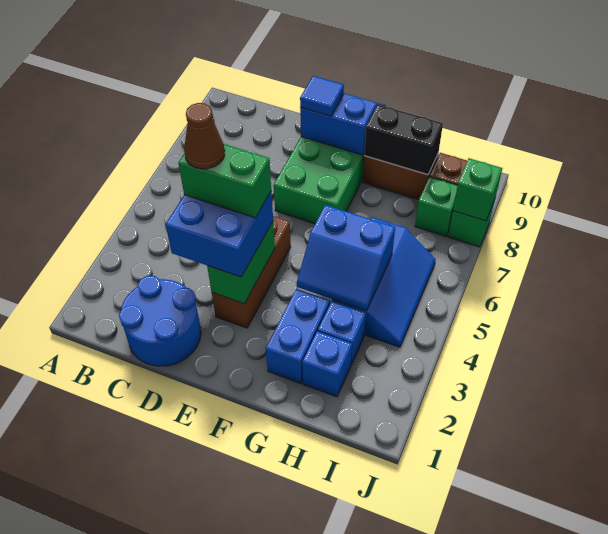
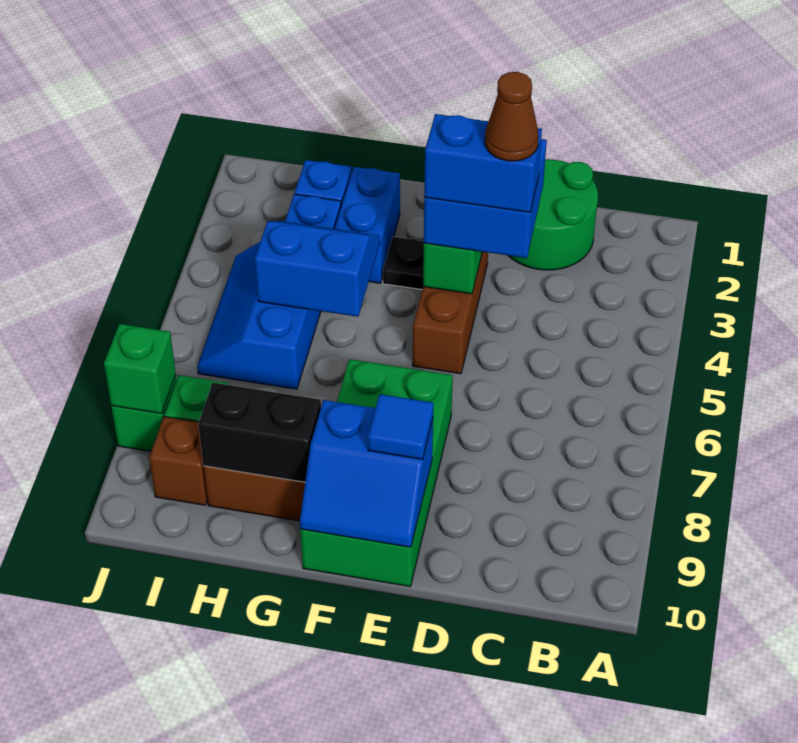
blue 2x2 round brick [119,276,201,366] -> green 2x2 round brick [508,159,598,270]
green 1x2 brick [178,144,271,218] -> blue 1x2 brick [424,114,542,212]
none -> black 1x1 plate [383,237,424,290]

